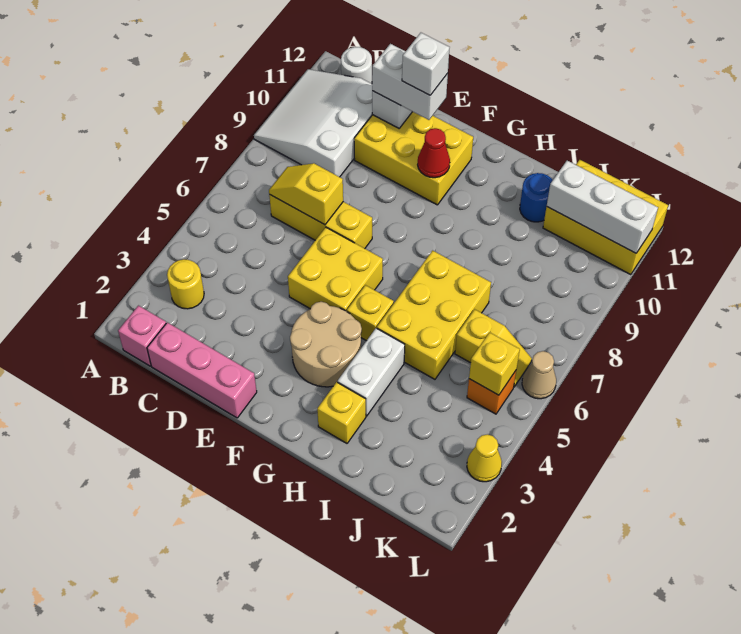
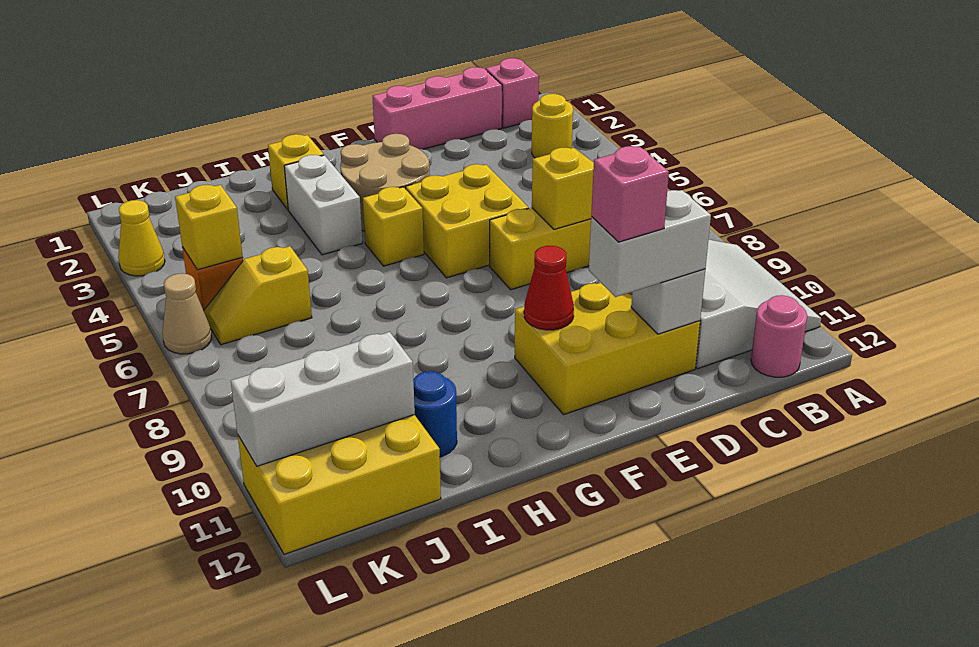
white 1x1 round brick [341,47,372,84] -> pink 1x1 round brick [751,295,807,377]
white 1x1 brick [402,33,450,95] -> pink 1x1 brick [591,146,669,242]
yellow 2x3 brick [377,251,491,379] -> none

